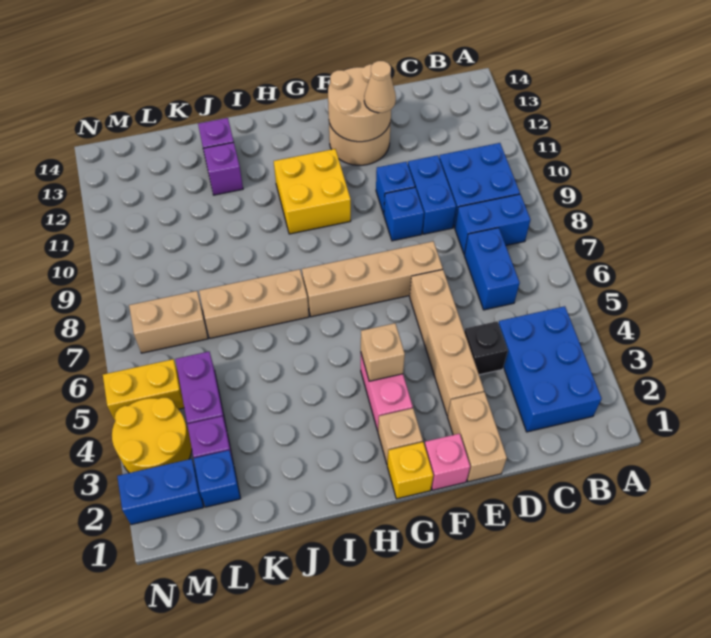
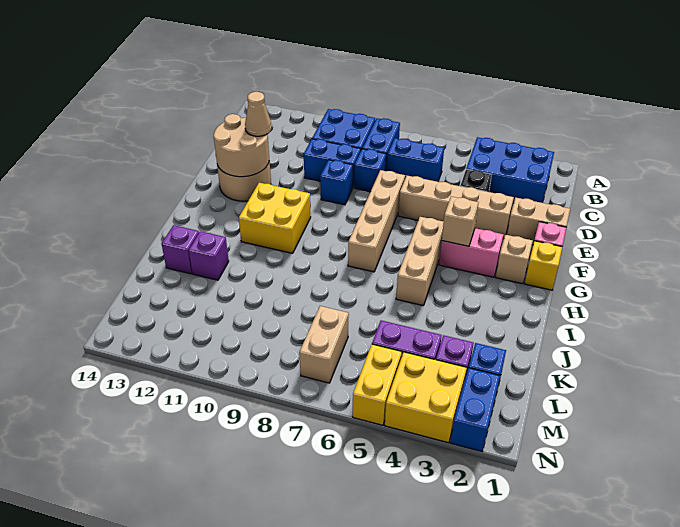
blue 1x1 brick [376,162,415,214] -> blue 1x1 brick moved to [354,149,386,192]
tan 1x3 brick [199,269,309,338] -> tan 1x3 brick moved to [396,217,444,305]
yellow 2x2 round brick [112,398,192,473] -> yellow 2x2 brick [385,352,467,443]

